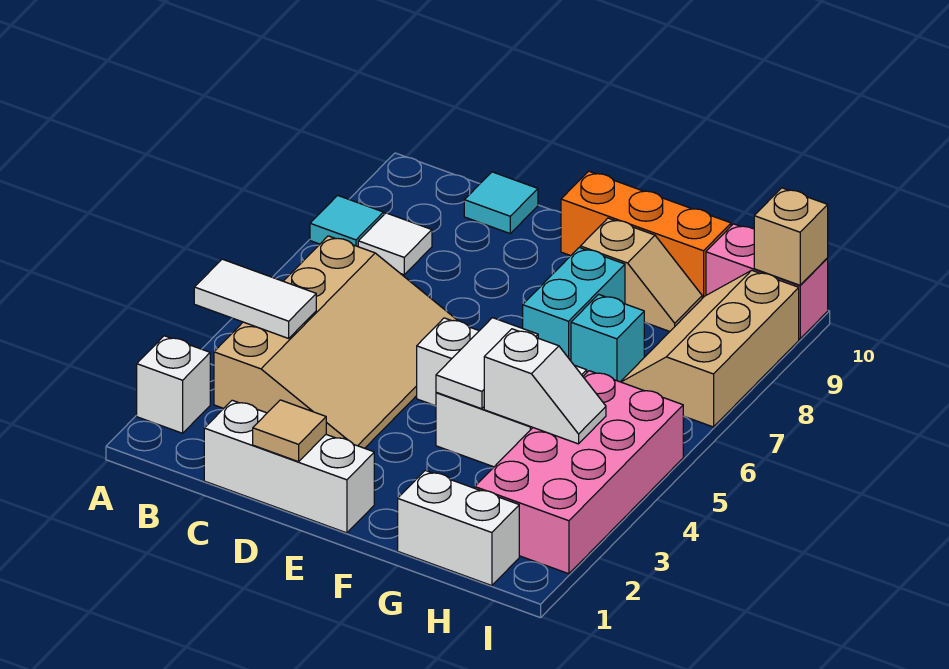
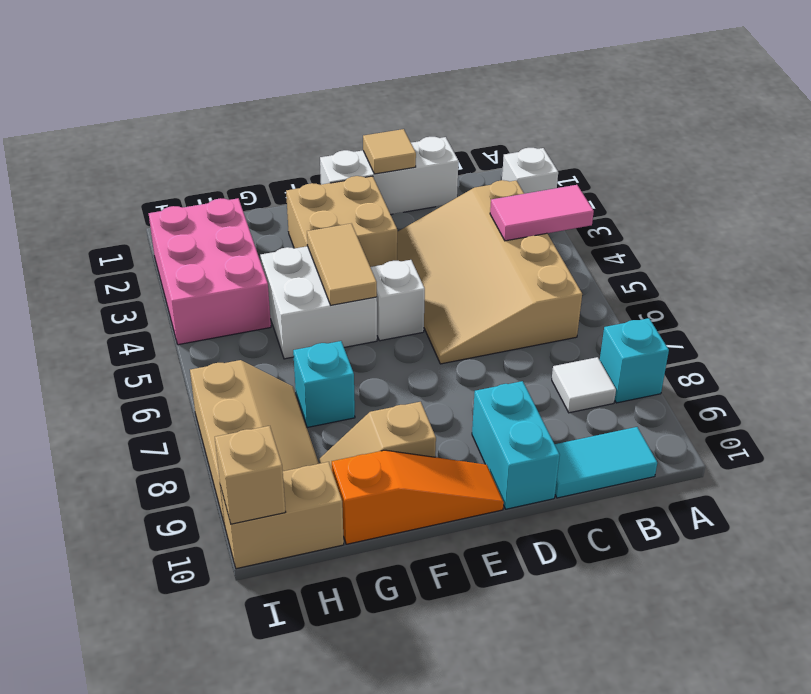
white 1x2 tile [194,259,316,338] -> pink 1x2 tile [490,185,594,241]
cyan 1x1 tile [310,195,384,247] -> cyan 1x1 brick [600,318,669,403]
cyan 1x1 tile [464,172,538,233] -> cyan 1x2 tile [555,427,657,498]
none -> tan 2x2 brick [286,176,397,267]
orange 1x3 brick [561,171,731,298] -> orange 1x3 slope [332,450,504,544]
white 1x2 tile [436,318,538,409] -> tan 1x2 tile [307,224,377,305]
cyan 1x2 brick [523,248,625,361] -> cyan 1x2 brick moved to [472,381,560,509]
white 1x2 brick [398,471,519,586] -> none
white 1x2 slope [484,329,606,444] -> none
pink 2x4 brick [475,371,683,574] -> pink 2x3 brick [149,198,271,345]
pink 1x2 brick [706,224,828,339] -> tan 1x2 brick [220,462,344,569]

